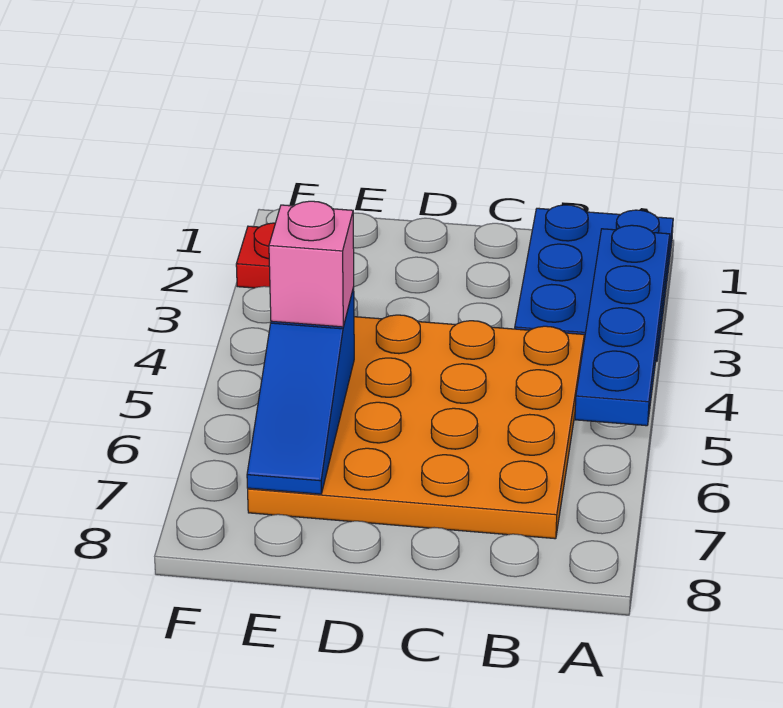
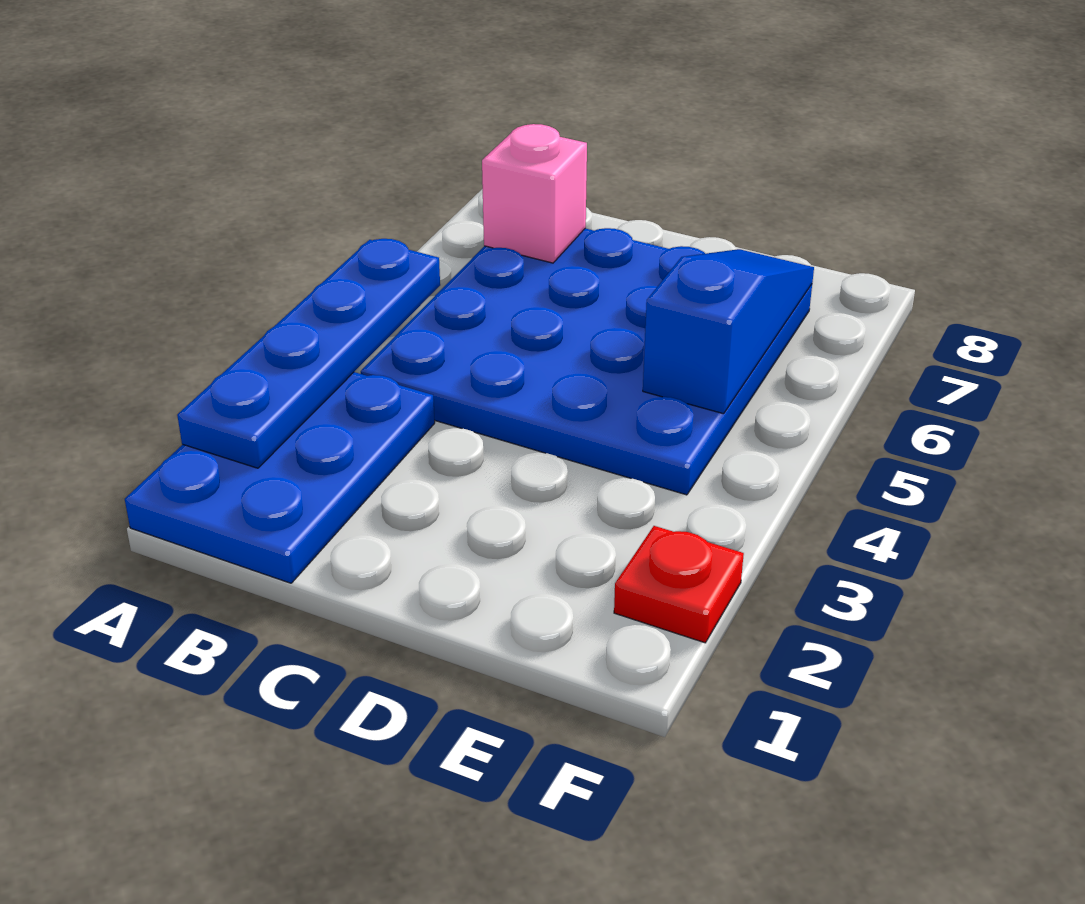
orange 4x4 plate [248,315,584,539] -> blue 4x4 plate [361,228,812,495]
pink 1x1 brick [269,201,354,327] -> pink 1x1 brick moved to [482,124,587,263]

